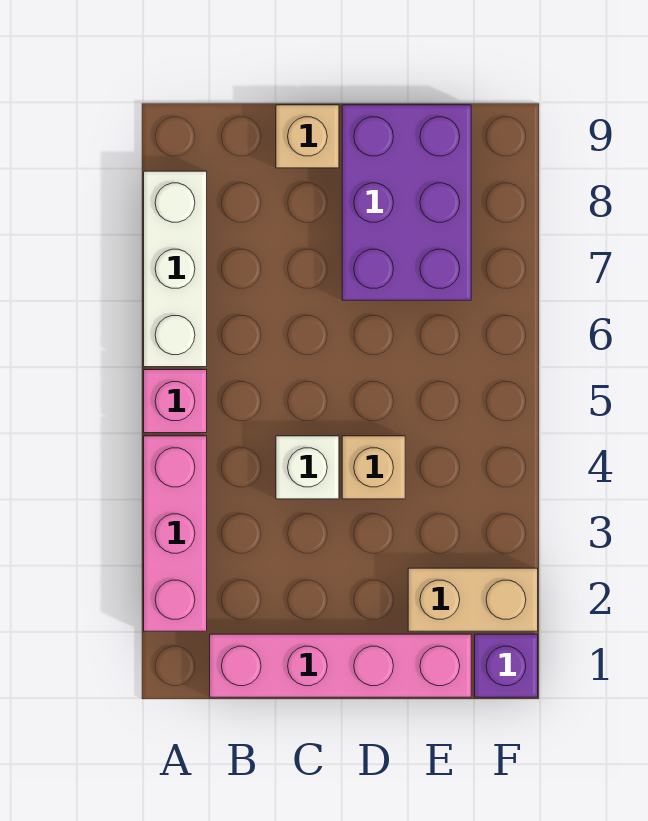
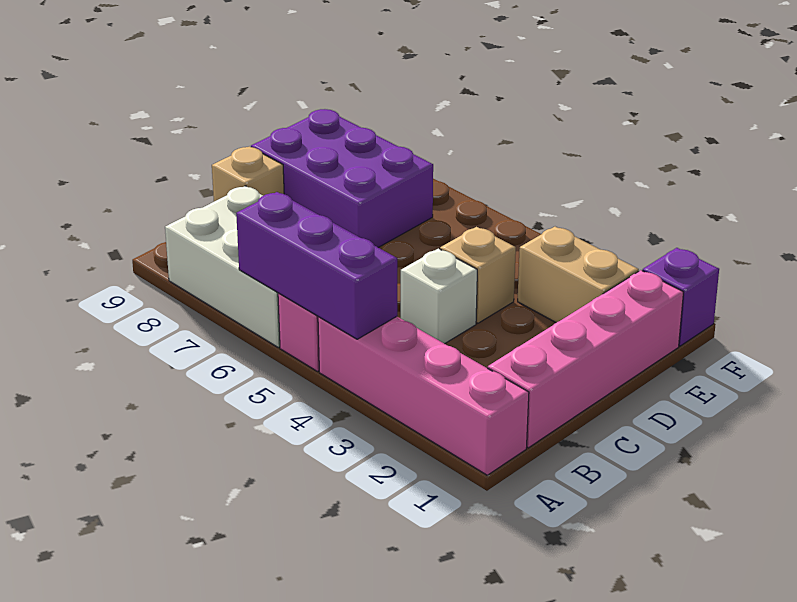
pink 1x3 brick [144,436,207,631] -> pink 1x4 brick [318,317,529,475]
none -> purple 1x3 brick [236,192,397,339]
white 1x3 brick [144,171,207,367] -> white 2x3 brick [165,186,280,347]
tan 1x2 brick [408,568,538,631] -> tan 1x2 brick turned to [518,227,639,323]

